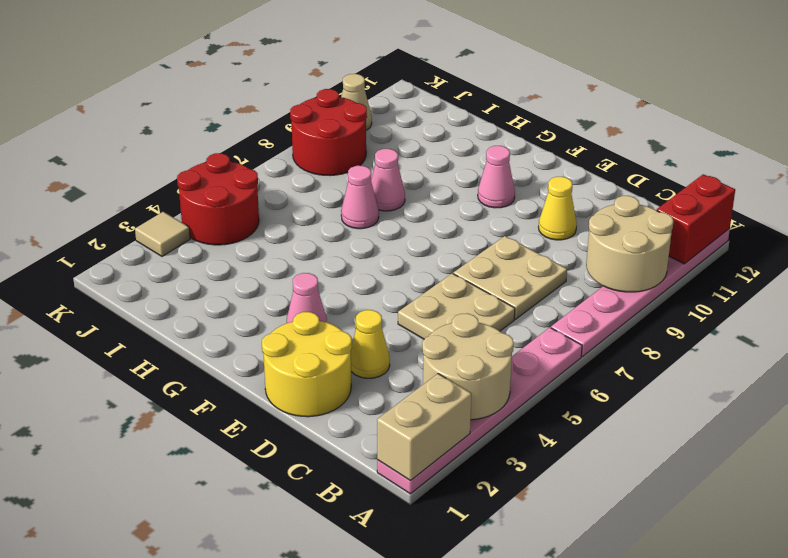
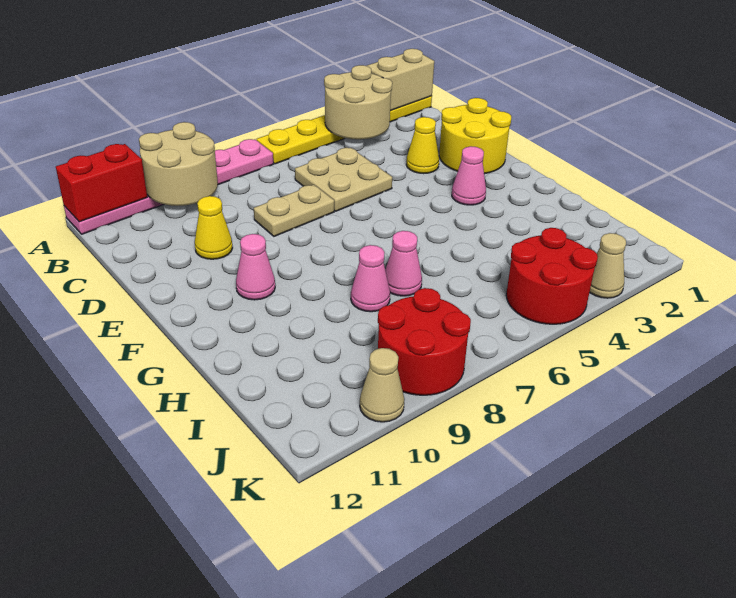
pink 1x6 plate [377,327,582,494] -> yellow 1x6 plate [257,96,432,164]
tan 2x2 plate [453,236,567,319] -> tan 1x2 plate [254,185,334,236]
tan 1x1 tile [135,212,190,256] -> tan 1x1 cone [590,233,626,298]

